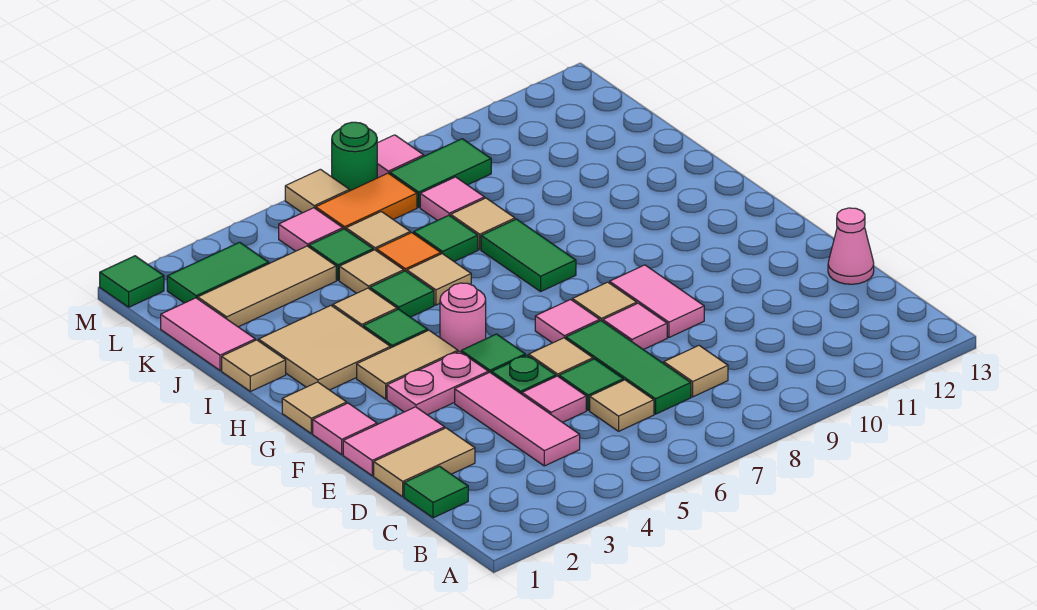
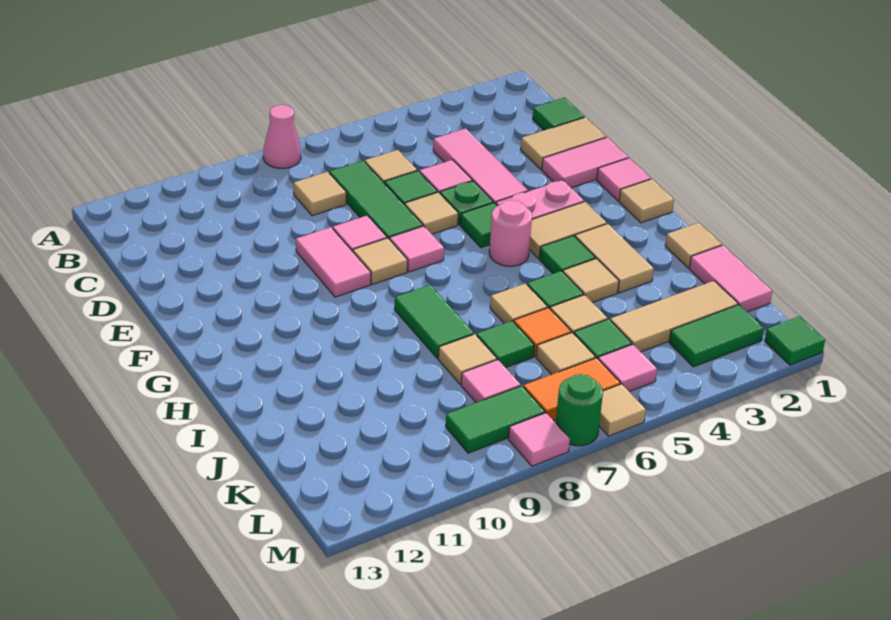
pink 1x1 cone [828,208,874,284] -> pink 1x1 cone moved to [263,105,301,168]
tan 2x2 tile [259,306,390,390] -> tan 1x2 tile [575,224,654,293]

